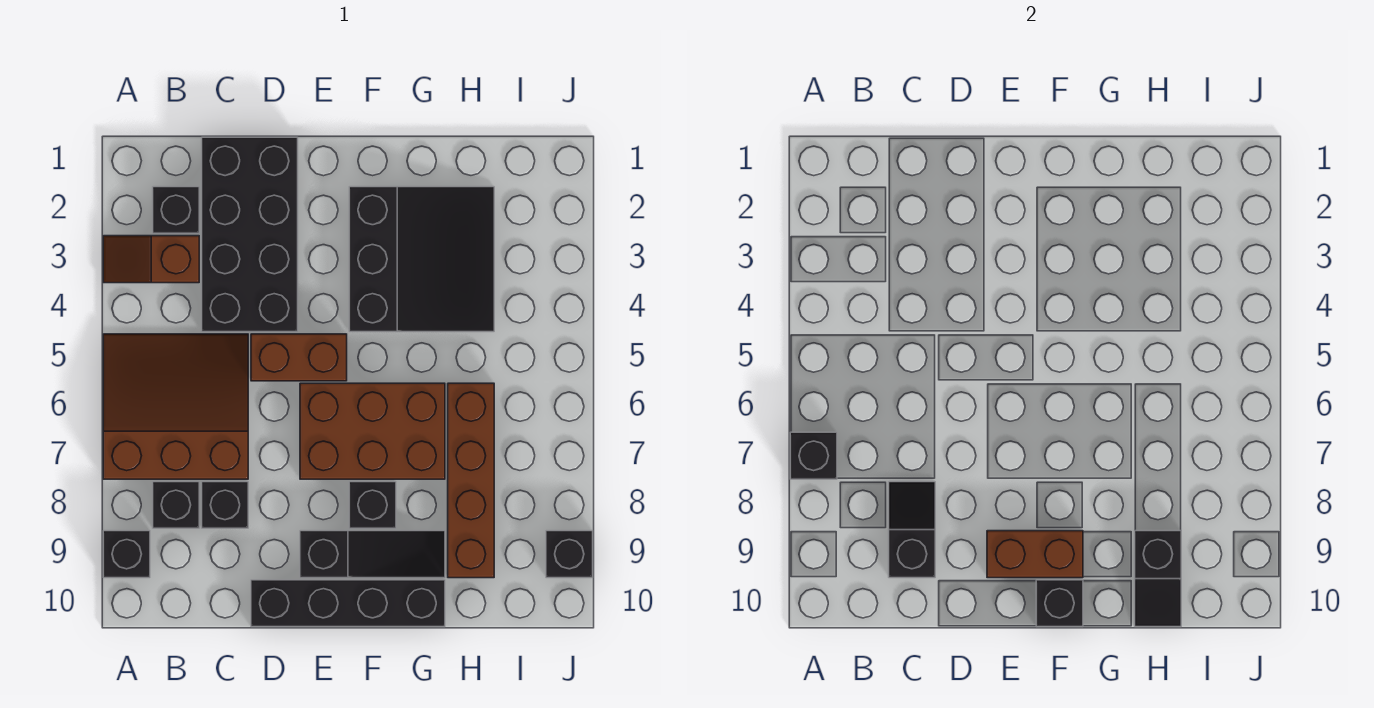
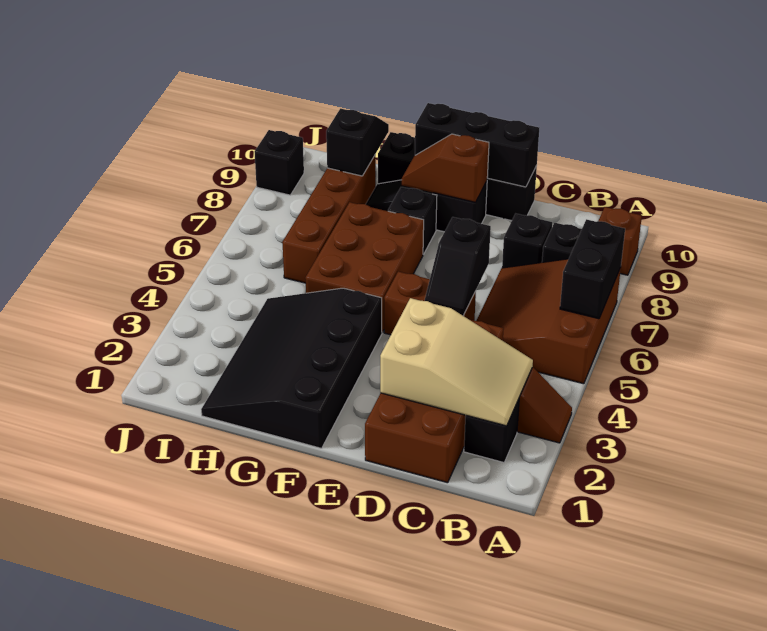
brown 3x3 slope [103,334,248,479] -> brown 3x3 slope turned to [476,259,621,384]
black 1x1 brick [790,432,837,479] -> black 1x2 brick [560,219,625,319]
black 1x1 brick [103,531,150,578] -> brown 1x1 brick [598,207,642,275]
none -> tan 2x3 slope [380,298,533,426]
black 2x4 brick [202,137,298,332] -> brown 2x4 brick [365,320,504,483]
black 1x2 slope [889,482,935,578] -> black 1x2 slope moved to [425,217,491,316]
brown 2x3 brick [300,383,445,479] -> brown 2x3 brick turned to [305,202,424,333]
brown 1x2 brick [987,531,1083,578] -> brown 1x2 slope [402,134,489,202]
black 3x3 slope [349,187,494,332] -> black 3x4 slope [201,288,382,448]
black 1x1 brick [1036,580,1083,627] -> black 1x3 brick [415,103,539,187]

